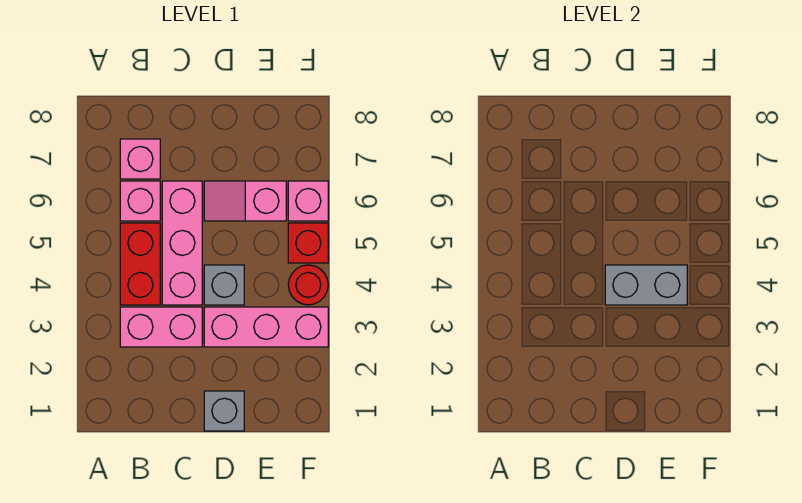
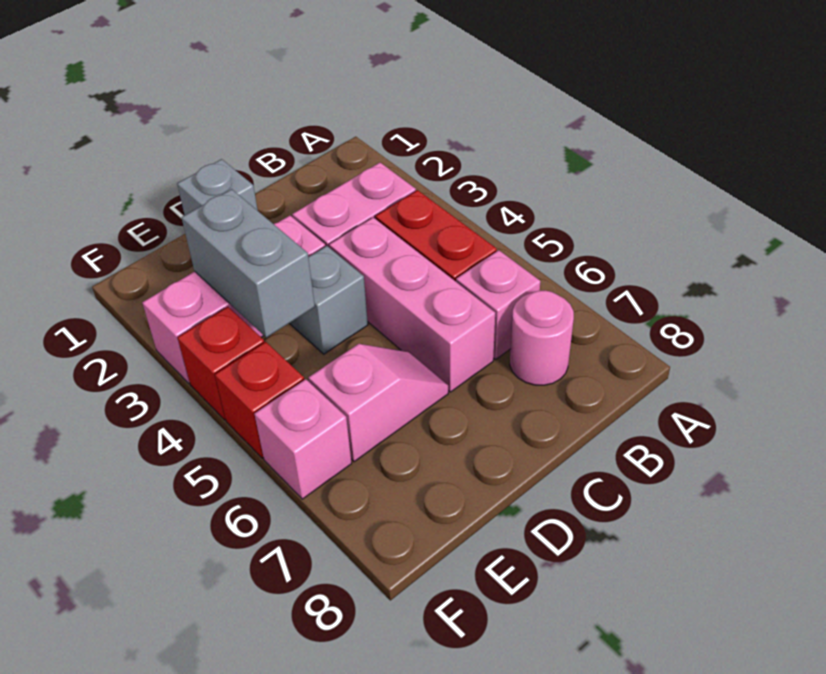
pink 1x1 brick [120,139,160,179] -> pink 1x1 round brick [510,290,574,385]
grey 1x2 brick [605,265,687,305] -> grey 1x2 brick turned to [182,189,315,337]
red 1x1 round brick [288,265,328,305] -> red 1x1 brick [178,307,264,420]

